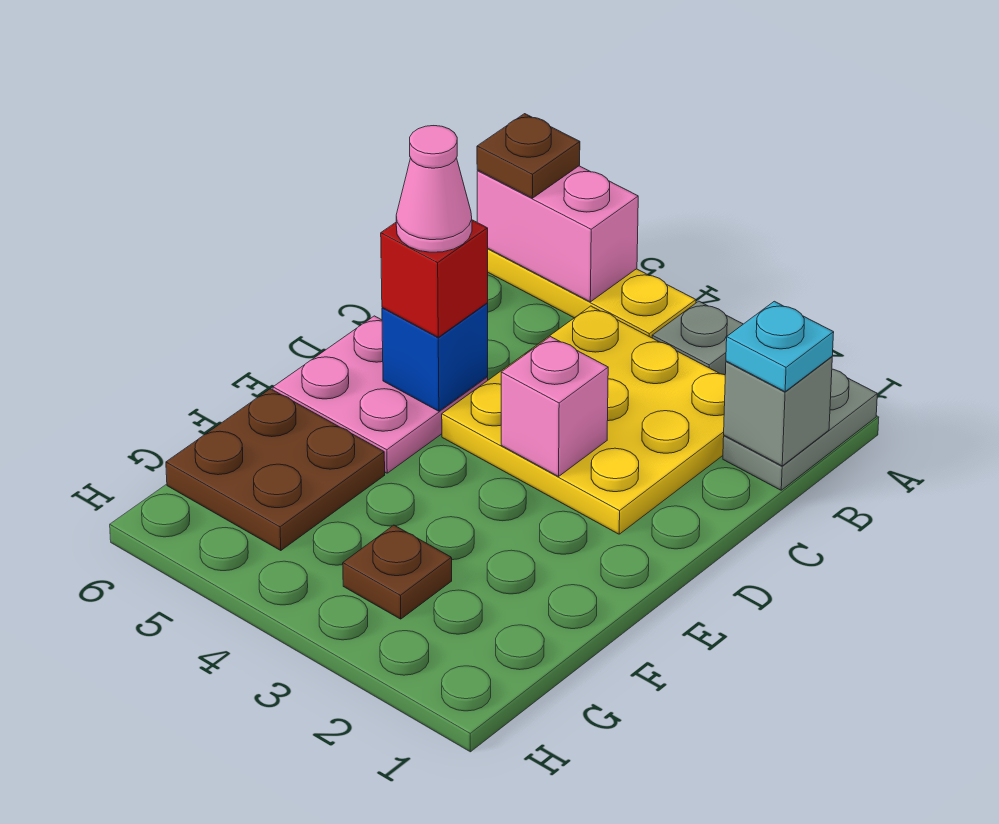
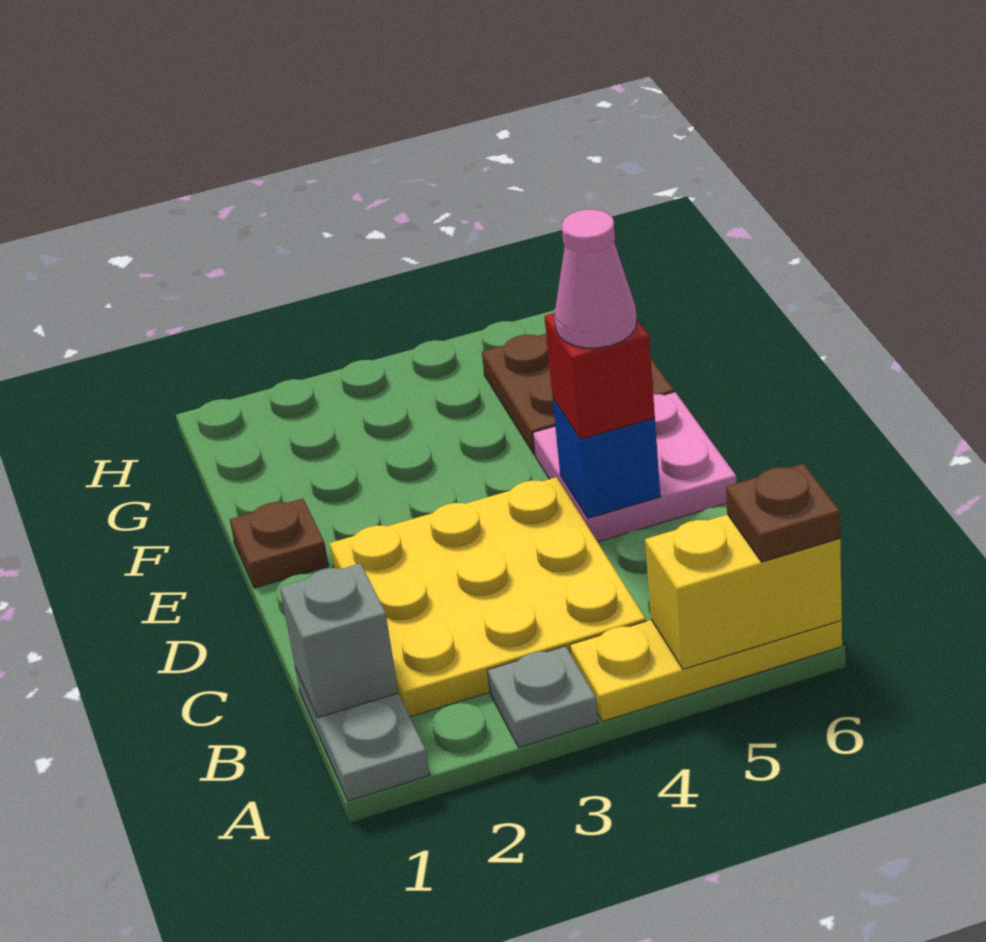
pink 1x2 brick [477,166,638,302] -> yellow 1x2 brick [645,514,842,669]
cyan 1x1 plate [726,301,834,392] -> none
pink 1x1 brick [501,337,608,477] -> none
brown 1x1 plate [343,525,452,619] -> brown 1x1 plate moved to [230,498,329,588]

